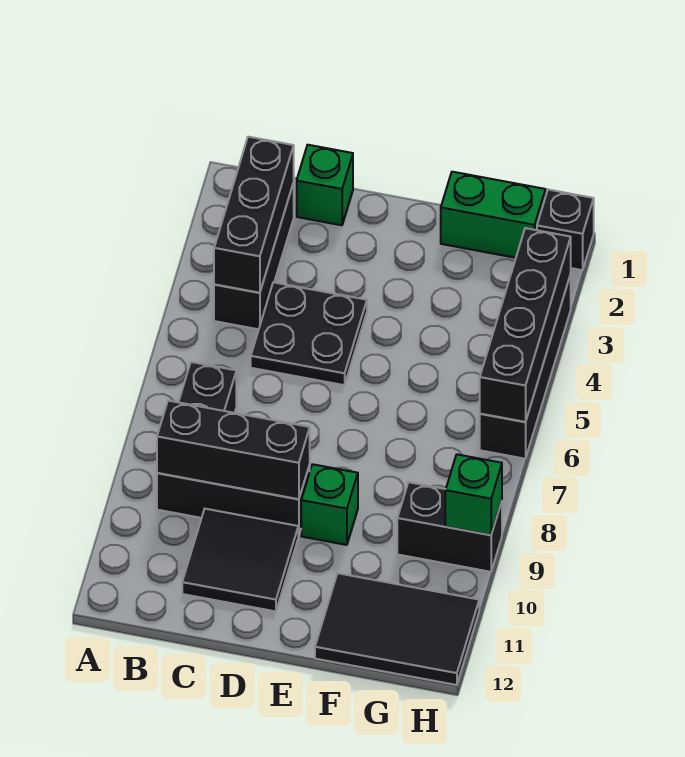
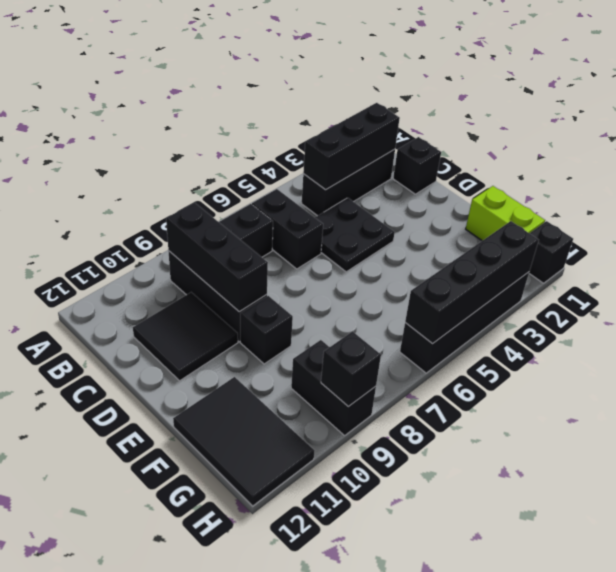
none -> black 1x2 brick [252,189,323,269]
green 1x1 brick [297,145,353,225] -> black 1x1 brick [393,137,441,194]
green 1x1 brick [301,464,358,545] -> black 1x1 brick [240,296,293,364]
green 1x2 brick [441,172,546,258] -> lime 1x2 brick [466,186,545,241]
green 1x1 brick [445,454,502,535] -> black 1x1 brick [321,331,381,407]

